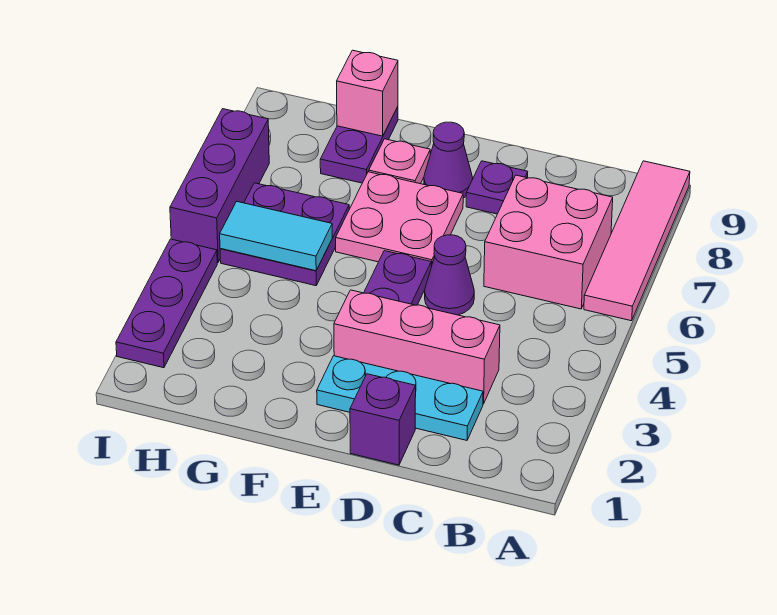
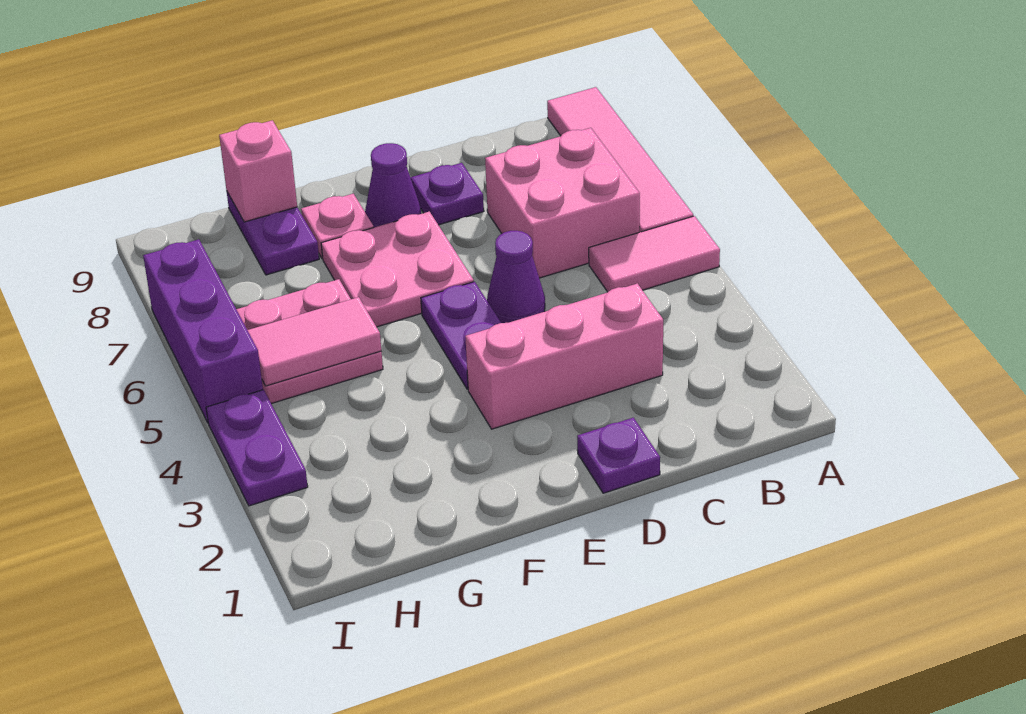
none -> pink 1x2 tile [589,216,720,292]
cyan 1x3 plate [317,356,483,440] -> none
purple 1x1 brick [350,374,416,465] -> purple 1x1 plate [577,418,660,493]
purple 2x2 plate [220,183,349,286] -> pink 2x2 plate [236,279,383,404]
cyan 1x2 tile [220,202,332,271] -> pink 1x2 tile [248,297,381,386]
purple 1x3 plate [116,239,217,368] -> purple 1x2 plate [206,390,308,506]

